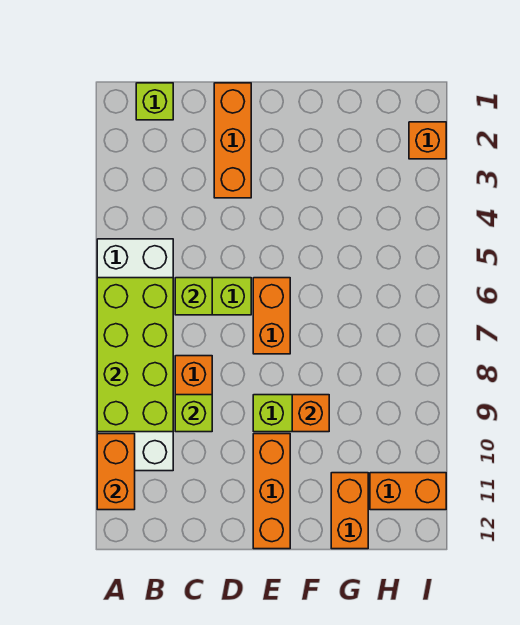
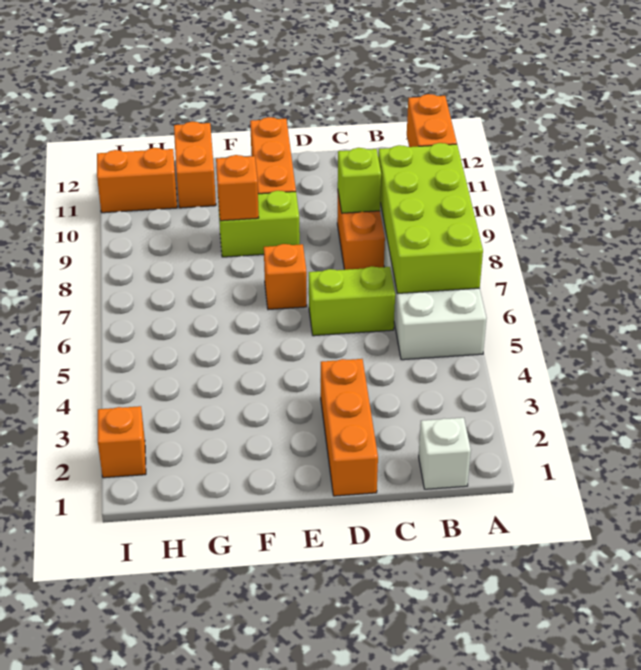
lime 1x1 brick [136,83,173,120] -> white 1x1 brick [419,418,471,489]
lime 1x1 brick [175,278,212,315] -> none
orange 1x2 brick [253,278,290,354] -> orange 1x1 brick [264,244,307,309]

